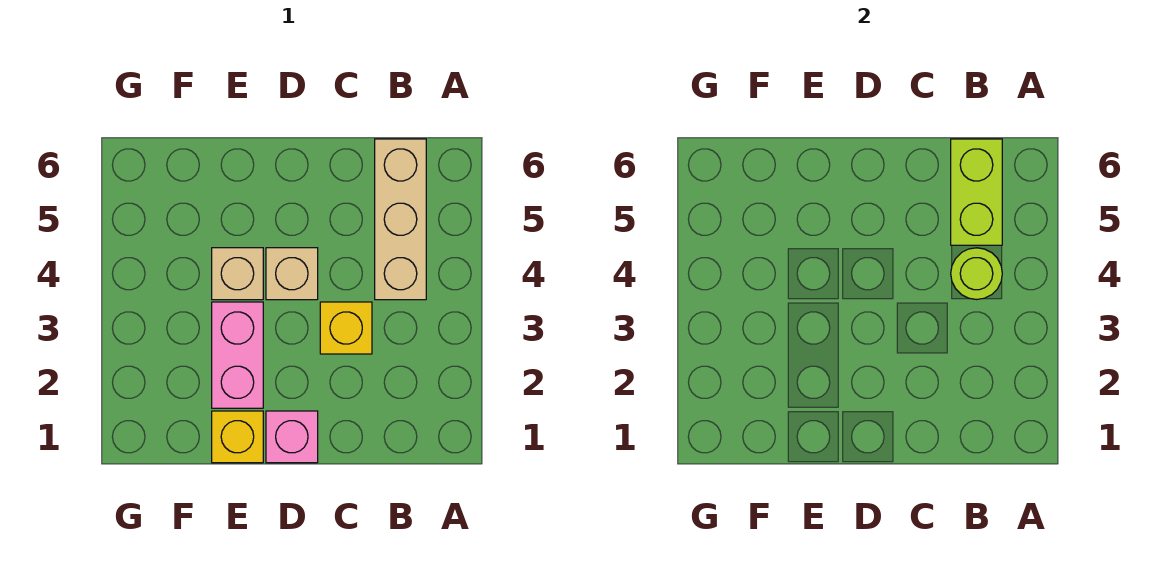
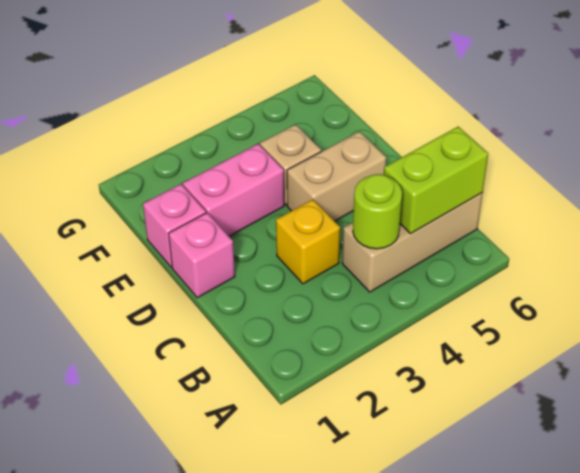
tan 1x1 brick [266,248,318,300] -> tan 1x2 brick [287,132,386,221]
yellow 1x1 brick [212,411,263,463] -> pink 1x1 brick [143,184,206,268]

